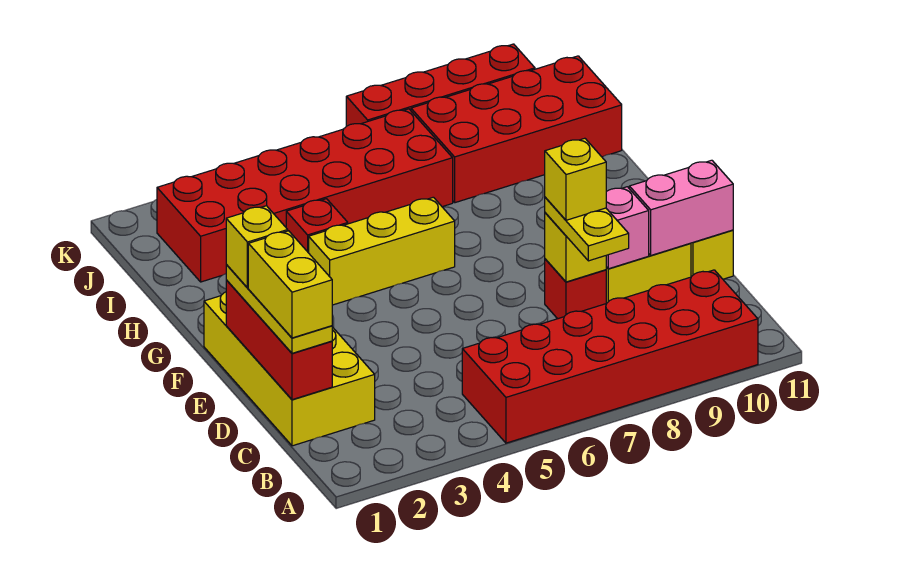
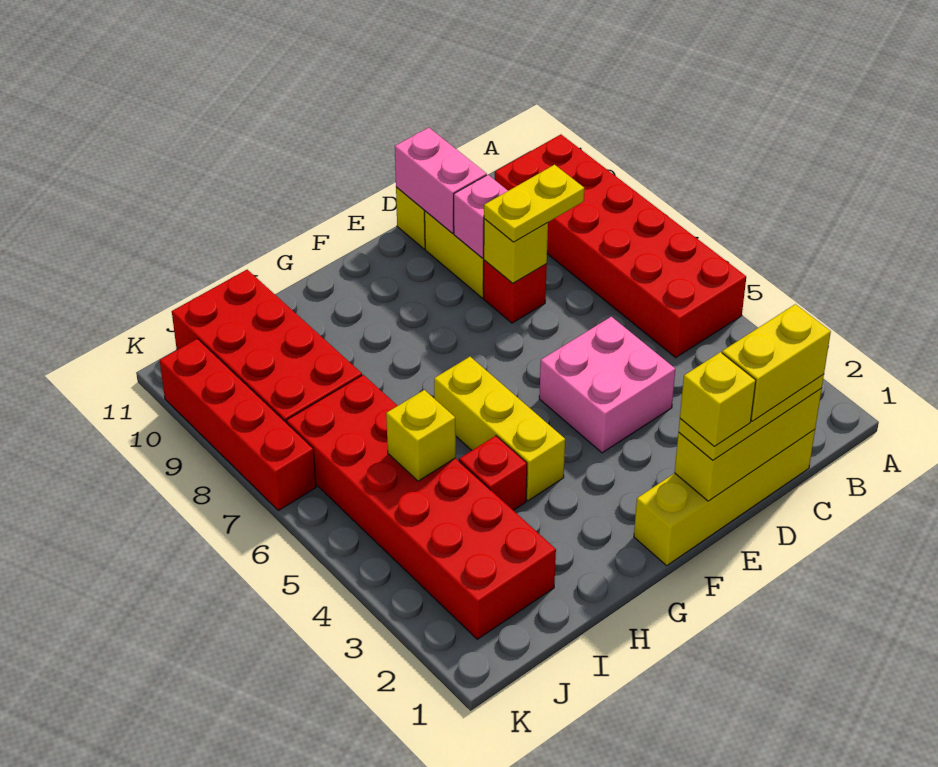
yellow 2x4 brick [204,292,375,446] -> yellow 1x4 brick [634,430,815,566]
red 1x3 brick [226,280,332,400] -> yellow 1x3 brick [675,388,822,501]
none -> pink 2x2 brick [539,317,675,453]
yellow 1x1 brick [545,138,606,220] -> yellow 1x1 brick moved to [386,390,456,481]

